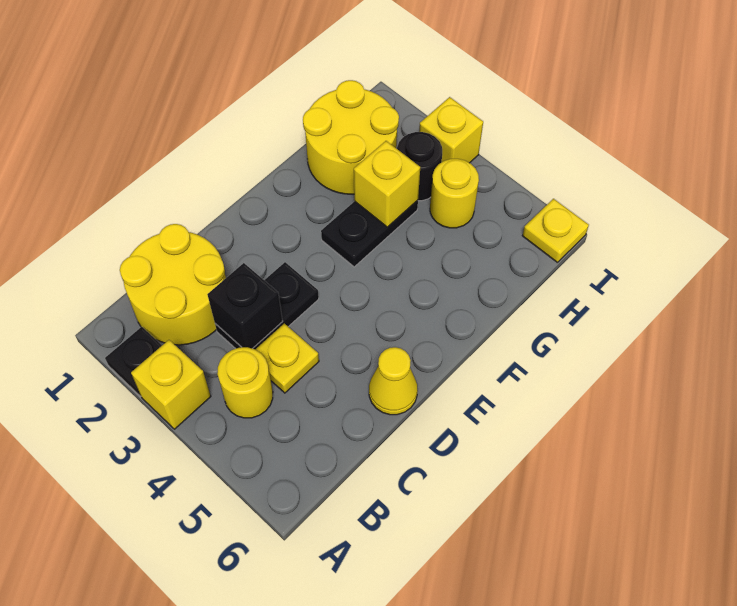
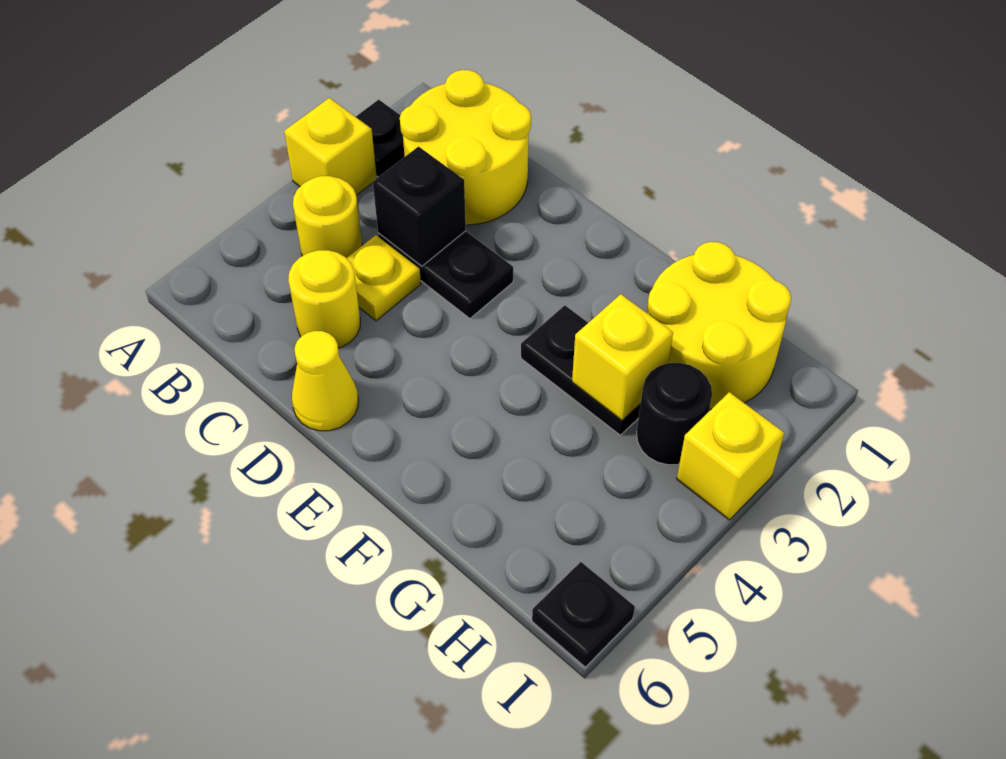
yellow 1x1 round brick [430,159,479,228] -> yellow 1x1 round brick moved to [288,250,360,348]
yellow 1x1 plate [522,199,589,263] -> black 1x1 plate [532,562,635,667]

